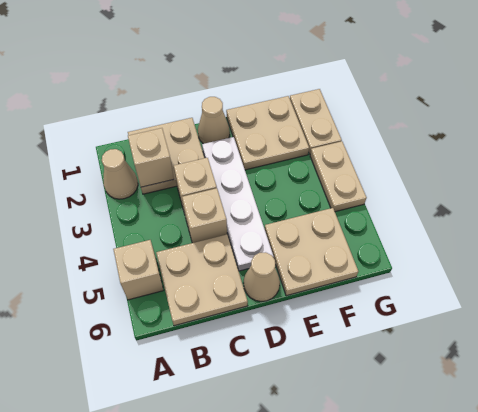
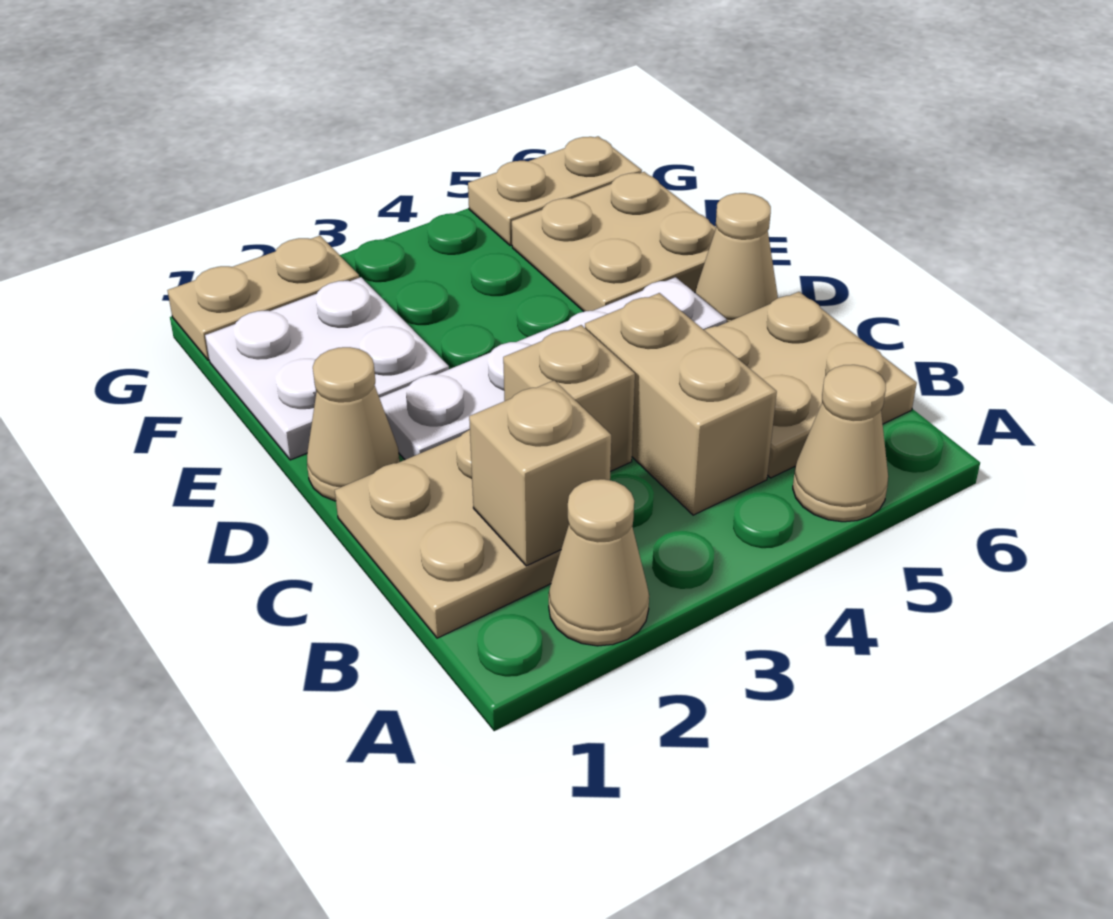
tan 1x1 brick [113,240,163,300] -> tan 1x1 cone [793,365,888,522]
tan 1x1 brick [182,188,227,243] -> tan 1x2 brick [585,293,777,515]
tan 2x2 plate [226,96,309,170] -> white 2x2 plate [205,277,449,460]
tan 1x2 plate [310,141,367,212] -> tan 1x2 plate moved to [468,136,642,246]

